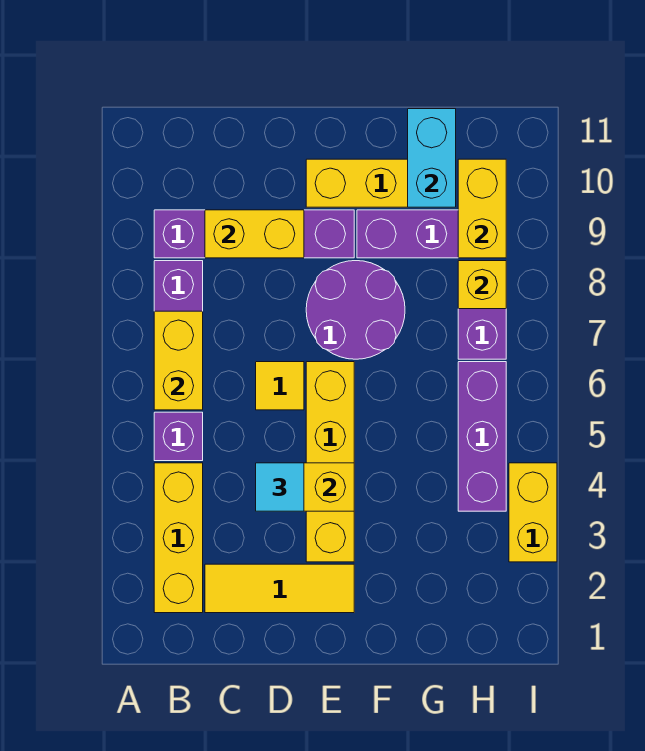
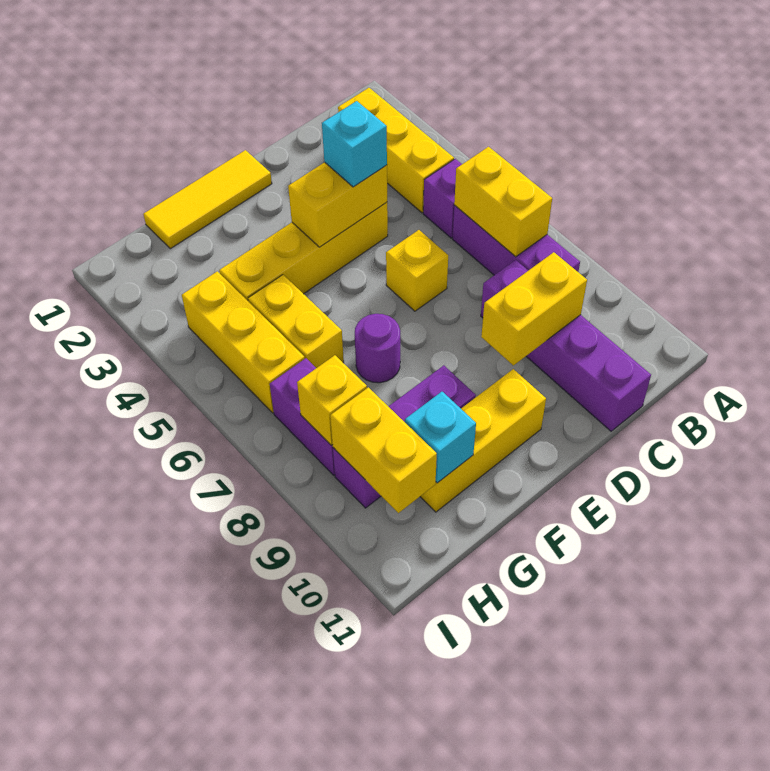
purple 1x4 brick [154,210,354,258] -> purple 1x4 brick turned to [481,260,651,431]
yellow 1x3 tile [205,564,354,613] -> yellow 1x3 tile moved to [143,150,272,249]
cyan 1x1 tile [256,463,304,511] -> cyan 1x1 brick [322,101,387,187]
yellow 1x1 tile [256,362,304,410] -> yellow 1x1 brick [386,230,448,311]
yellow 1x4 brick [306,362,354,562] -> yellow 1x4 brick turned to [219,202,388,301]
purple 2x2 round brick [306,261,405,359] -> purple 1x1 round brick [355,314,400,383]
cyan 1x2 brick [408,109,456,207] -> cyan 1x1 brick [405,392,476,483]
purple 1x3 brick [458,362,506,511] -> yellow 1x3 brick [182,271,305,413]
yellow 1x2 brick [509,463,557,562] -> yellow 1x2 brick moved to [248,275,344,368]

